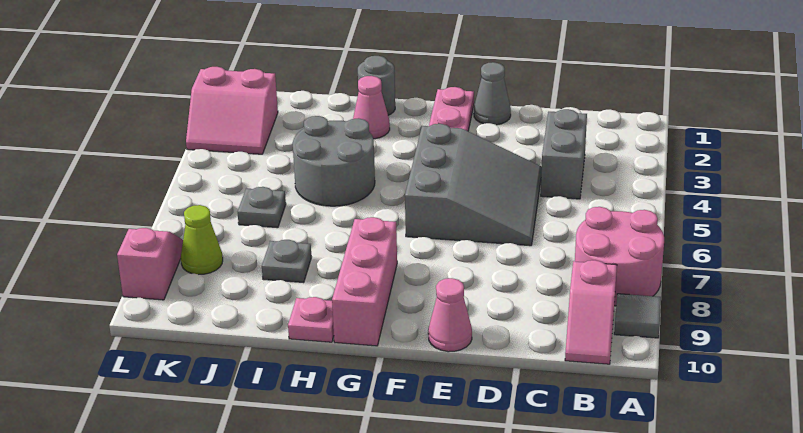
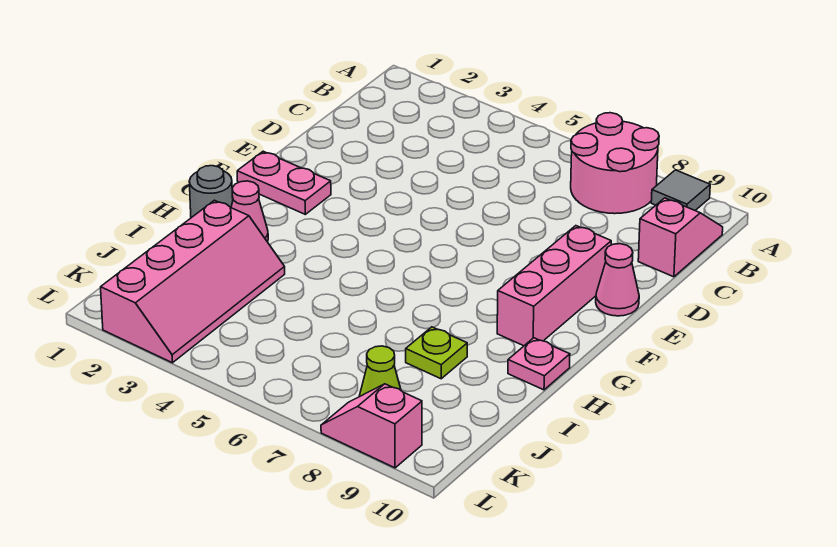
pink 1x2 slope [565,260,617,364] -> pink 1x2 slope turned to [638,198,723,277]
grey 1x2 brick [541,109,587,199] -> none
grey 3x3 slope [405,124,542,246] -> none
grey 1x1 cone [474,62,511,125] -> none
pink 1x3 brick [332,217,397,346] -> pink 1x3 brick turned to [497,226,611,346]
grey 2x2 round brick [293,116,375,206] -> none
grey 1x1 plate [262,240,311,283] -> lime 1x1 plate [406,327,467,379]
grey 1x1 plate [238,187,286,228] -> none
pink 2x2 slope [186,67,278,154] -> pink 2x4 slope [101,200,285,363]

